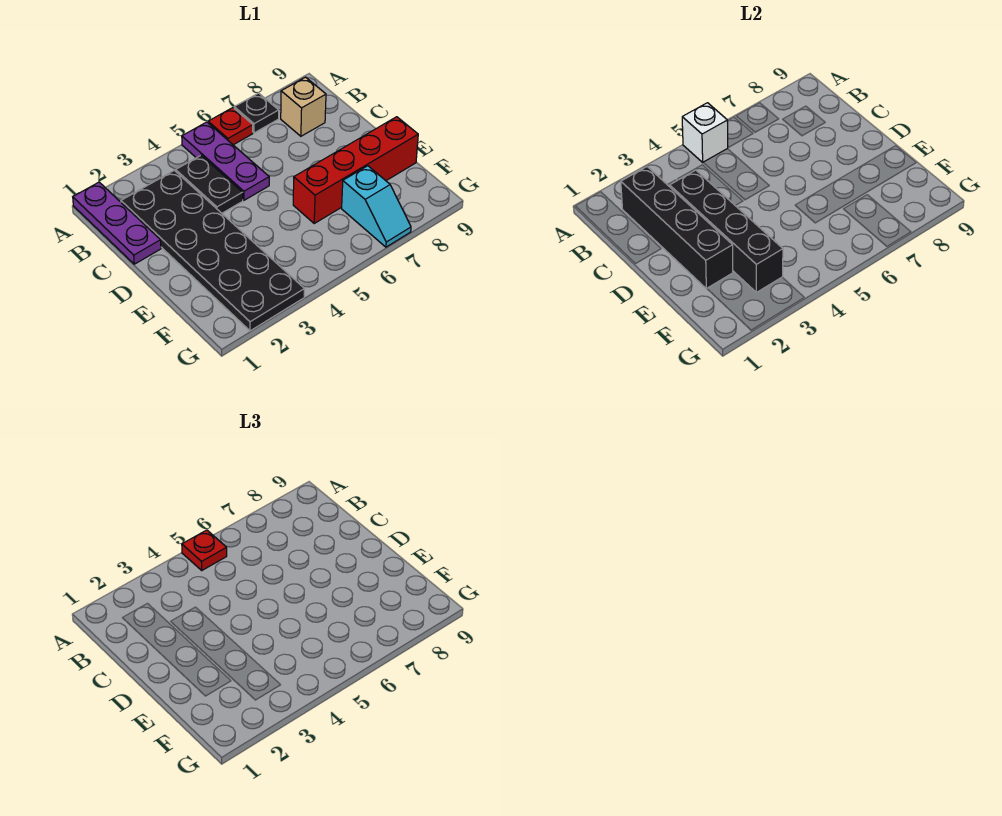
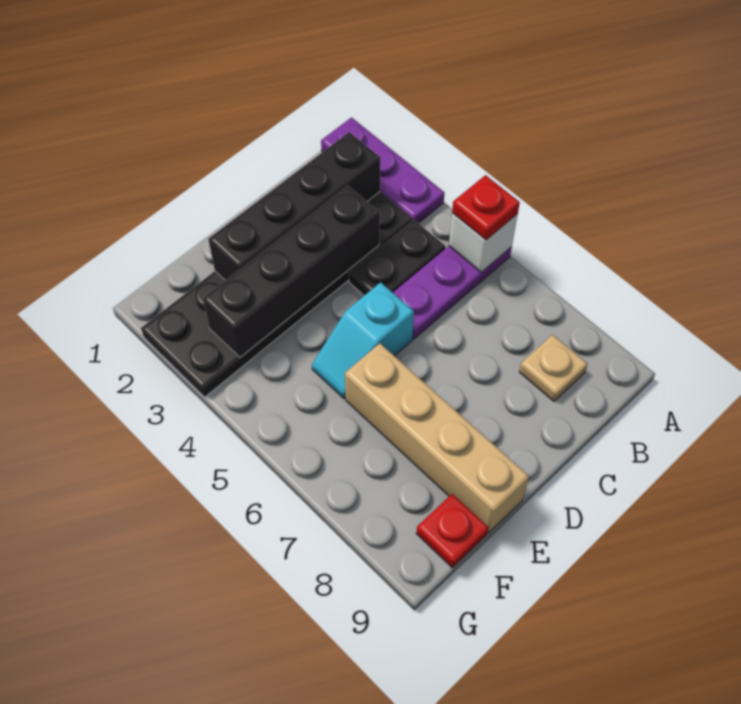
purple 1x3 plate [73,182,161,264] -> purple 1x3 plate turned to [321,118,444,223]
red 1x1 plate [208,108,253,145] -> red 1x1 plate moved to [416,494,489,568]
black 1x1 plate [234,93,279,133] -> none
tan 1x1 brick [281,77,326,136] -> tan 1x1 plate [519,335,588,401]
red 1x4 brick [293,117,418,223] -> tan 1x4 brick [345,343,529,533]
cyan 1x2 slope [342,166,411,247] -> cyan 1x2 slope moved to [312,282,414,399]

